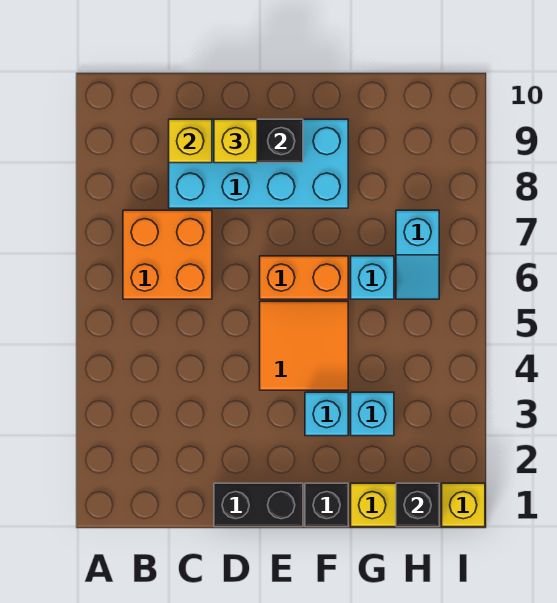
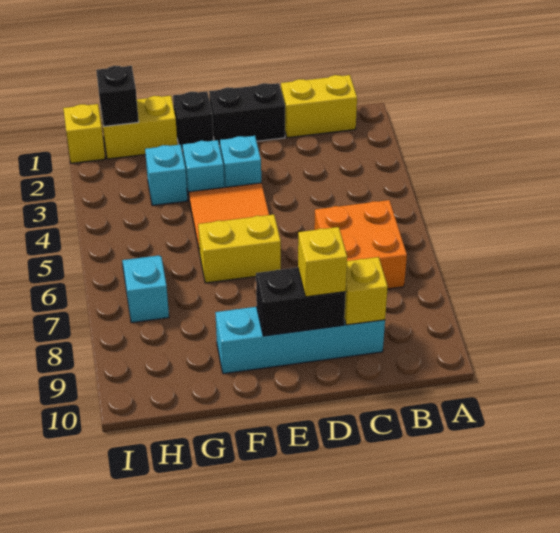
none -> yellow 1x2 brick [281,75,357,138]
cyan 2x4 brick [169,119,348,208] -> cyan 1x4 brick [215,307,385,374]
orange 1x2 brick [260,256,348,299] -> yellow 1x2 brick [198,215,281,283]
cyan 1x1 brick [351,256,394,299] -> cyan 1x1 brick moved to [220,136,261,187]

